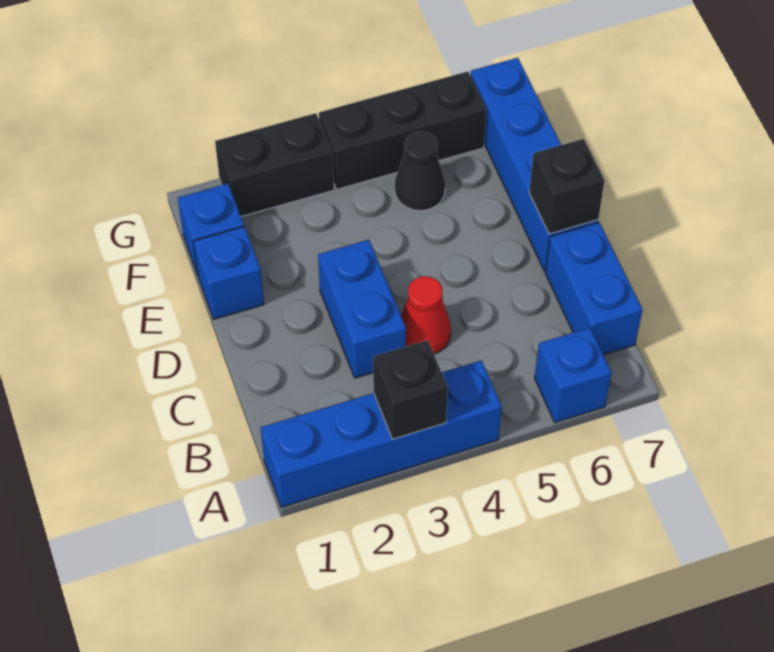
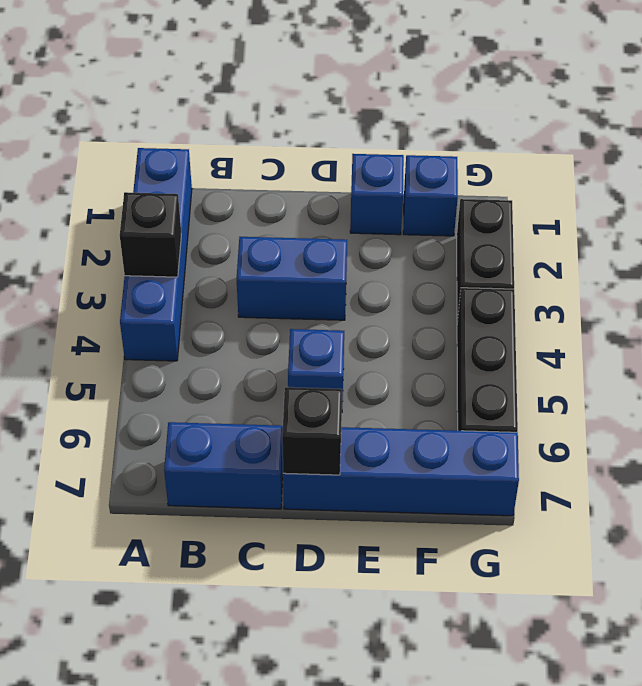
blue 1x1 brick [535,328,612,422] -> blue 1x1 brick moved to [288,329,344,401]
red 1x1 cone [401,276,451,354] -> none
black 1x1 cone [395,132,446,211] -> none

